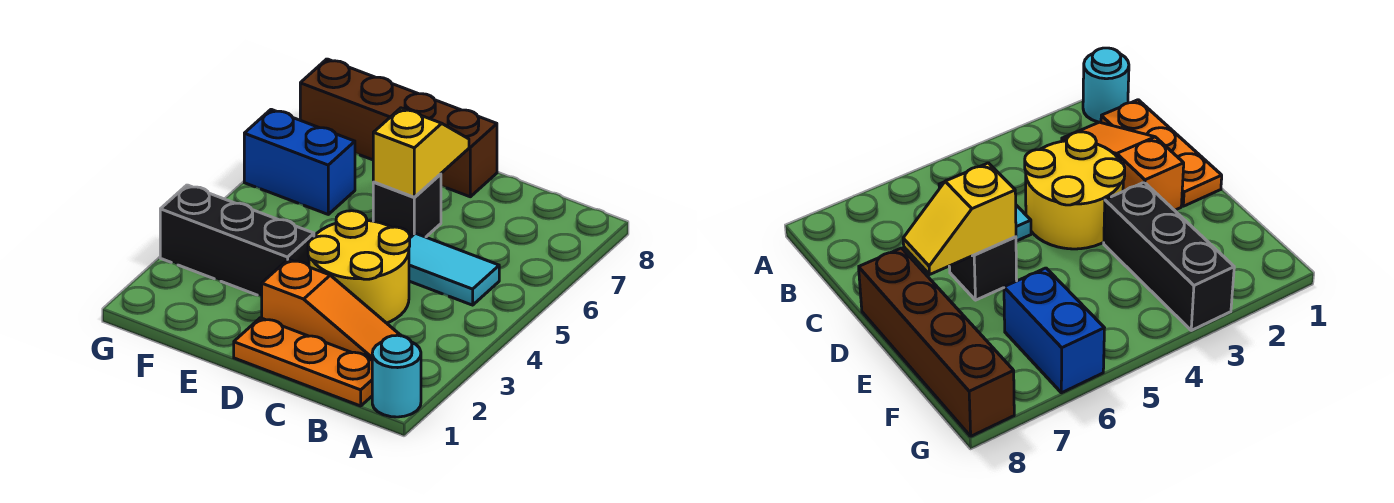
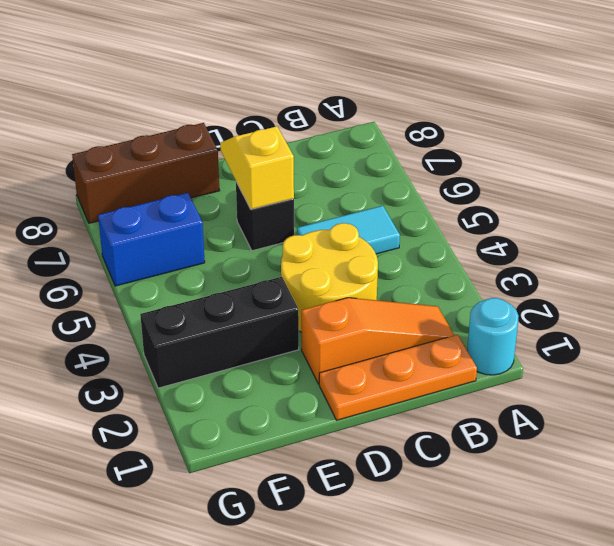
brown 1x4 brick [300,59,497,197] -> brown 1x3 brick [72,123,220,223]

